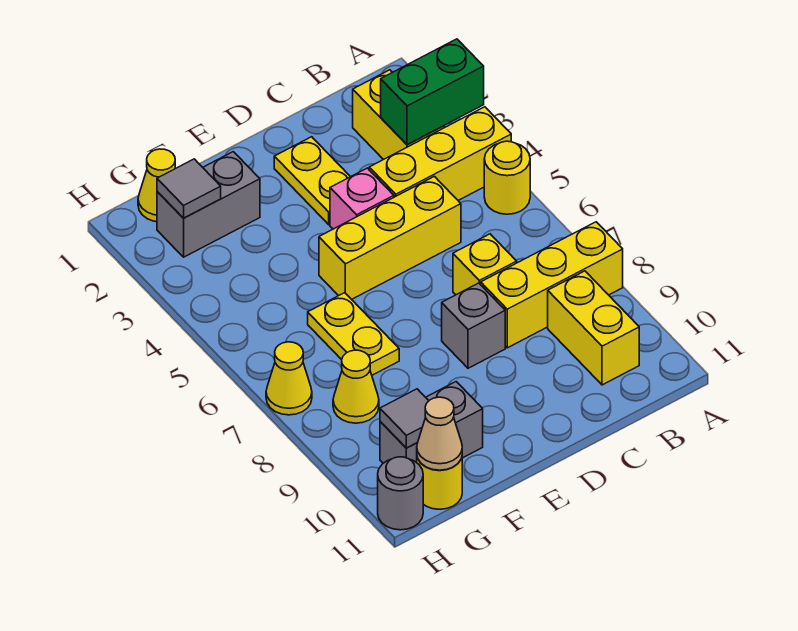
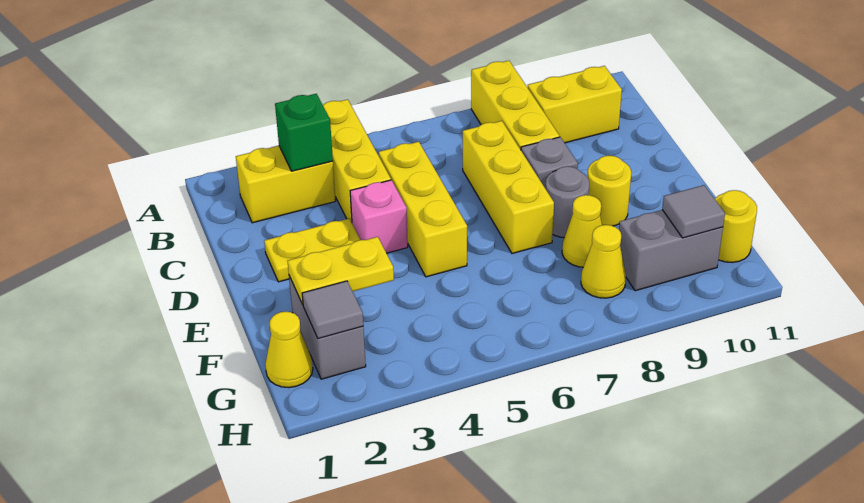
green 1x2 brick [381,39,484,145] -> green 1x1 brick [275,94,333,171]
yellow 1x1 round brick [484,141,530,214] -> yellow 1x1 round brick moved to [588,156,631,226]
yellow 1x1 brick [453,234,517,295] -> yellow 1x3 brick [463,121,554,254]
yellow 1x2 plate [308,293,399,375] -> yellow 1x2 plate moved to [288,237,394,305]
grey 1x2 brick [380,382,483,463] -> grey 1x2 brick turned to [619,210,723,291]
tan 1x1 cone [417,397,462,470] -> none
yellow 1x1 cone [266,342,312,415] -> yellow 1x1 cone moved to [562,195,602,267]
grey 1x1 round brick [378,457,423,530] -> grey 1x1 round brick moved to [545,166,589,238]

